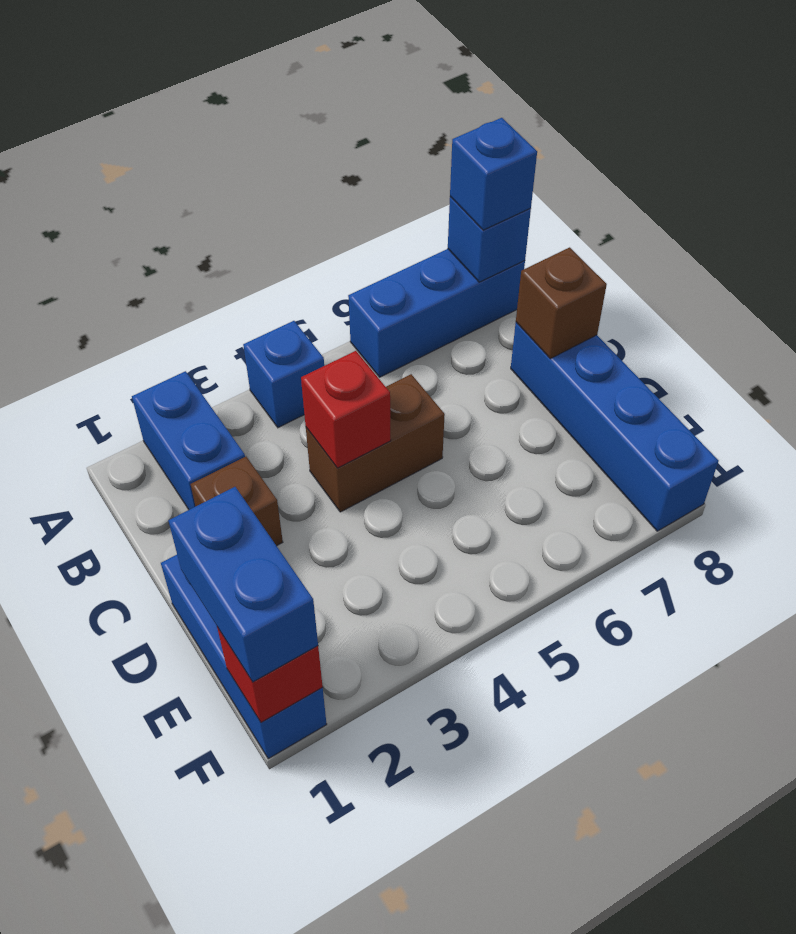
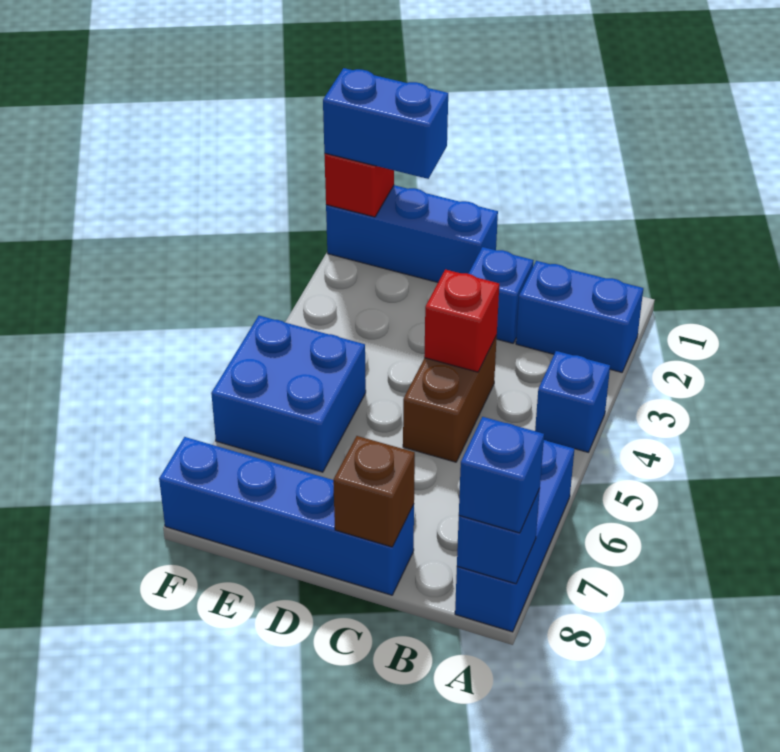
brown 1x1 brick [191,457,283,546] -> blue 1x1 brick [468,247,534,343]
none -> blue 2x2 brick [211,316,366,472]

